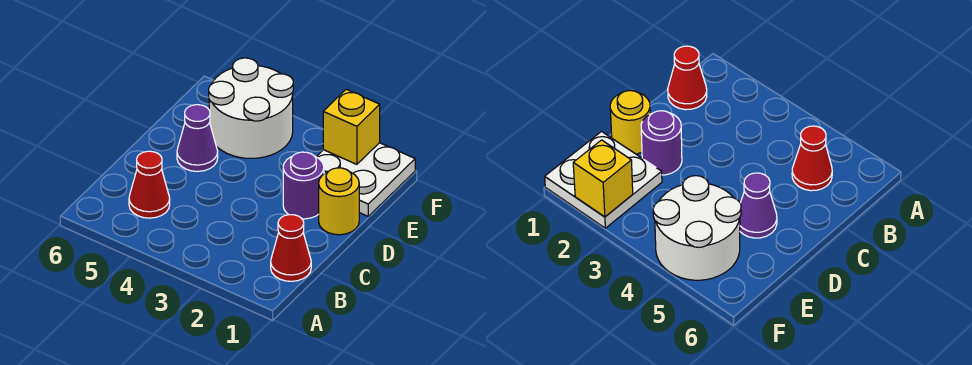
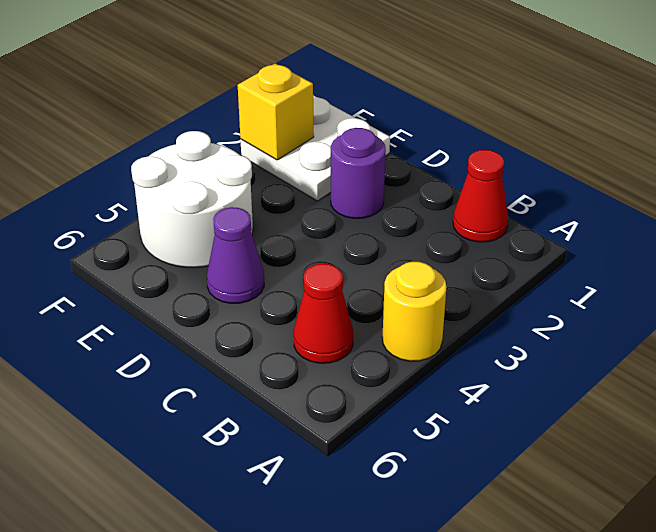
yellow 1x1 round brick [319,168,359,235] -> yellow 1x1 round brick moved to [383,262,447,361]

